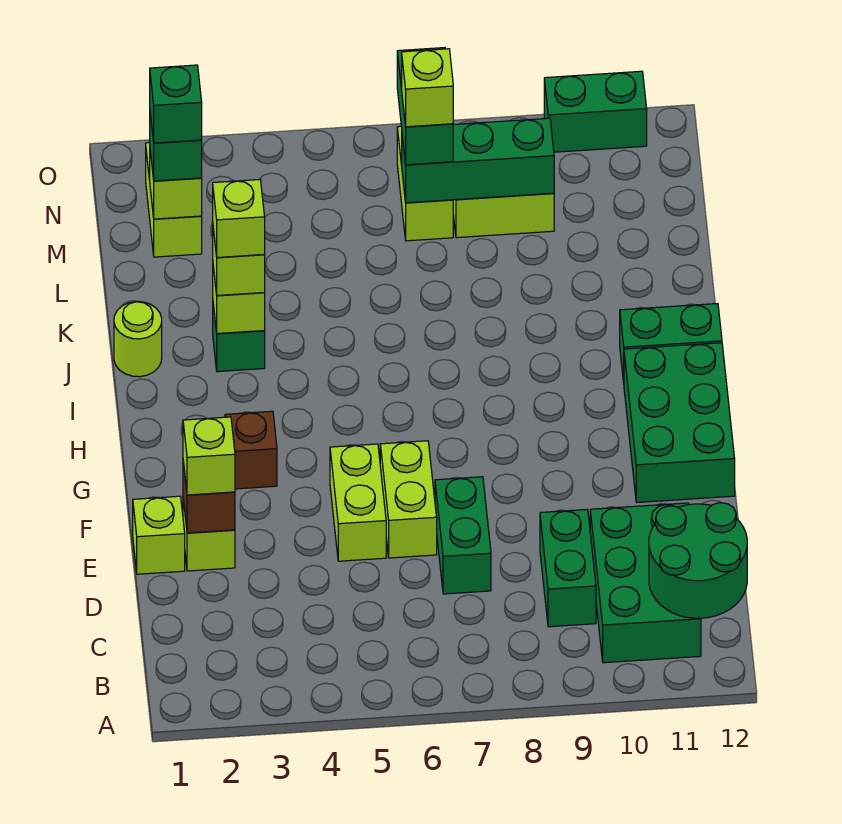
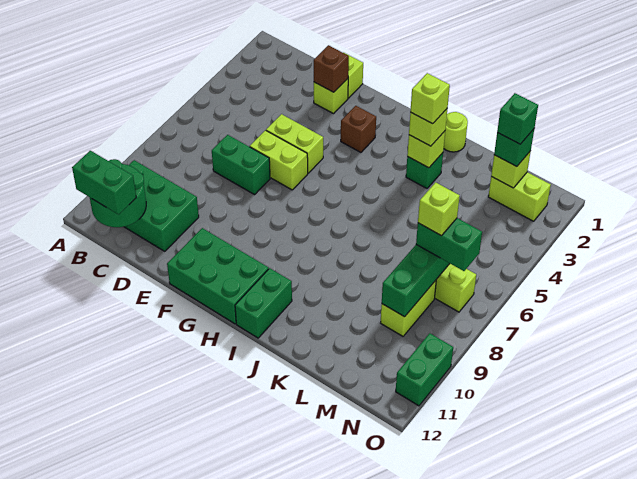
green 1x2 brick [540,509,596,627] -> green 1x2 brick moved to [72,151,136,215]
lime 1x1 brick [183,417,235,495] -> none

